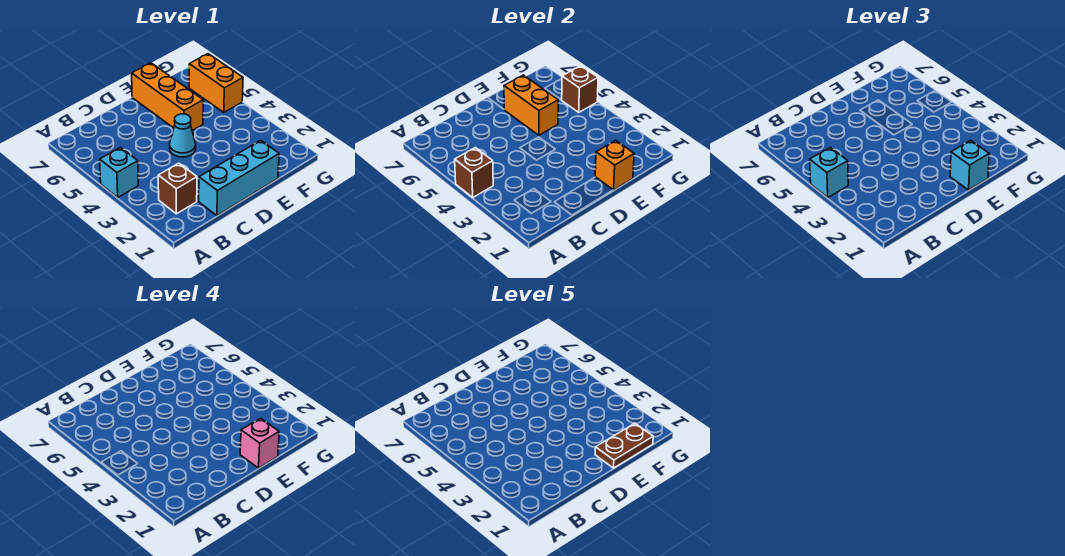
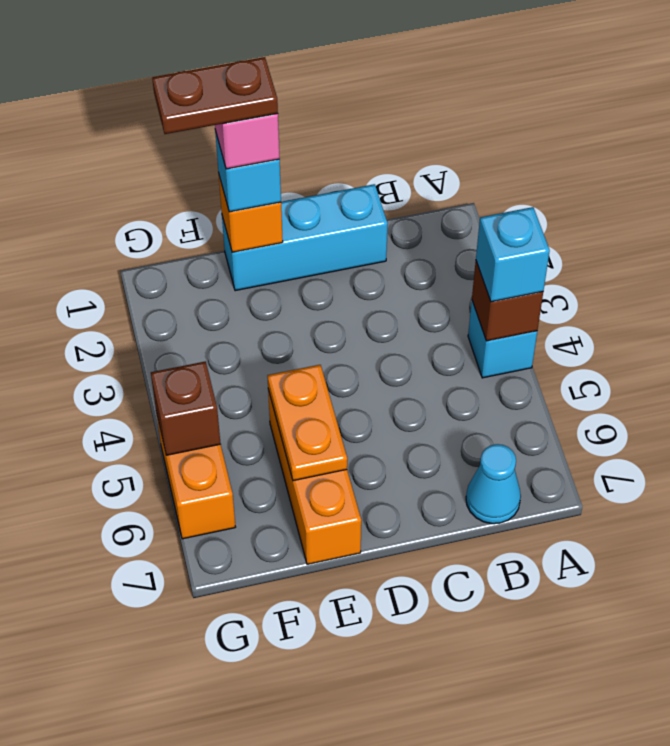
brown 1x1 brick [158,163,197,214] -> none
cyan 1x1 cone [170,114,196,157] -> cyan 1x1 cone moved to [466,444,521,524]
orange 1x2 brick [504,75,558,135] -> orange 1x2 plate [267,365,347,481]

